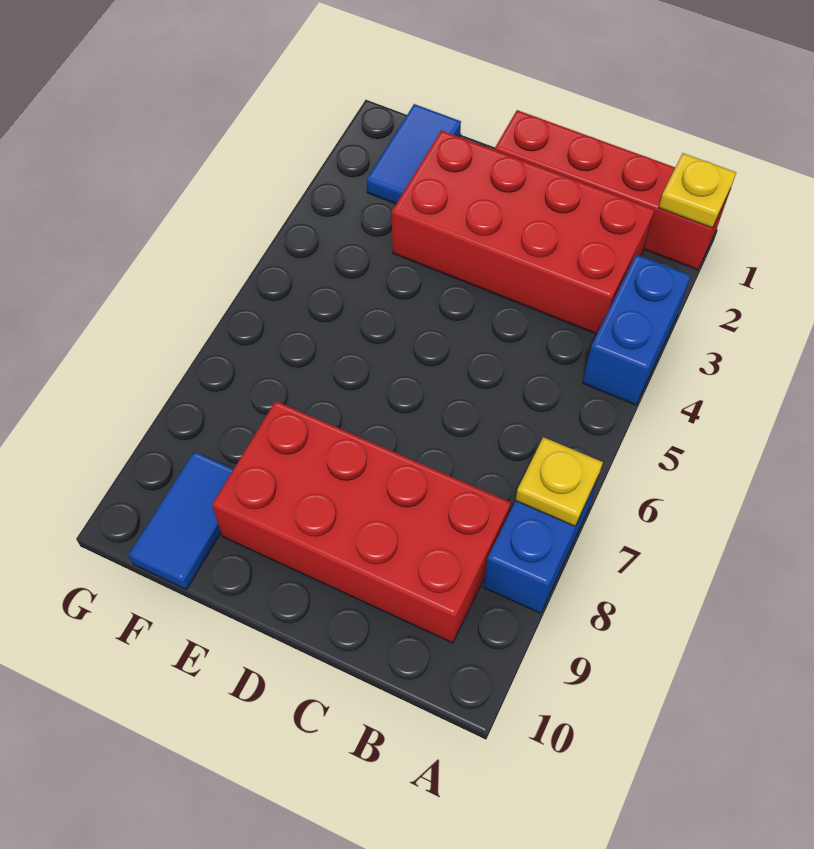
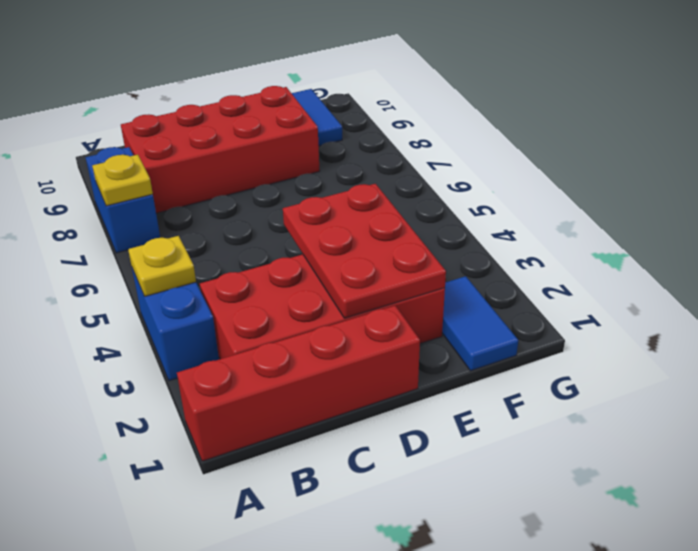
yellow 1x1 plate [659,153,736,228] -> yellow 1x1 plate moved to [128,236,196,296]
none -> red 2x3 plate [283,184,446,318]

